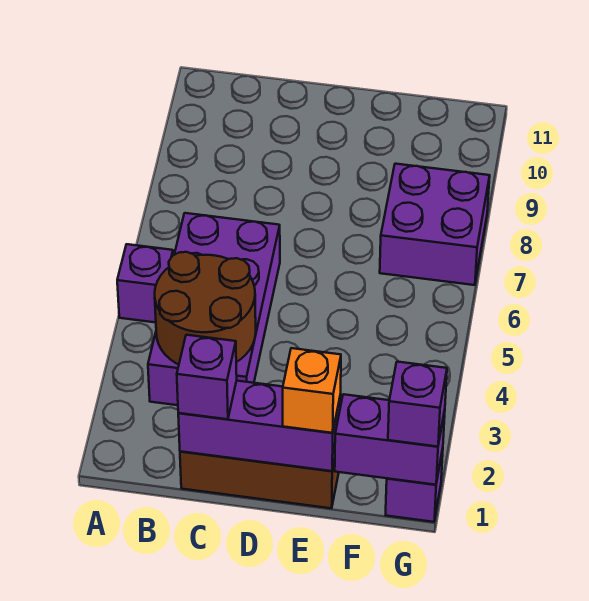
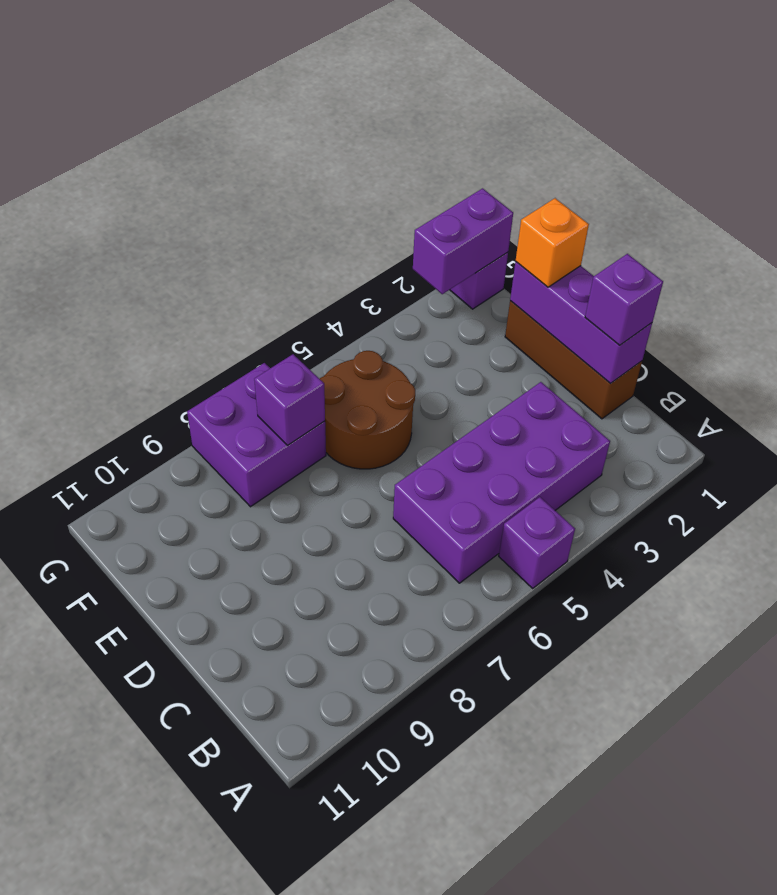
brown 2x2 round brick [155,252,256,364] -> brown 2x2 round brick moved to [320,351,415,469]
purple 1x2 brick [335,394,445,485] -> purple 1x2 brick turned to [413,188,513,294]
purple 1x1 brick [388,362,447,447] -> purple 1x1 brick moved to [254,354,325,445]

